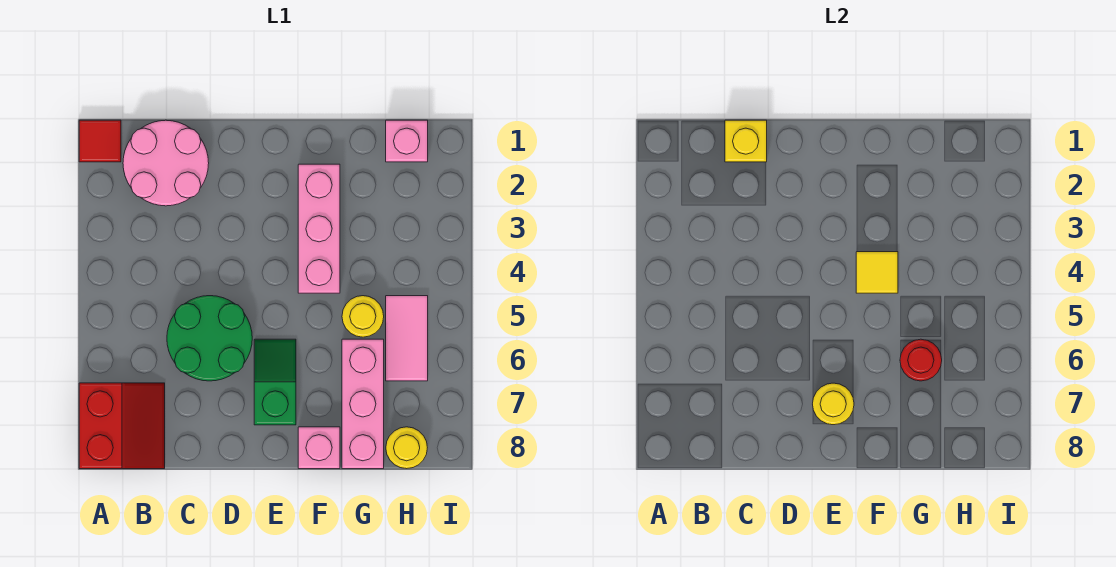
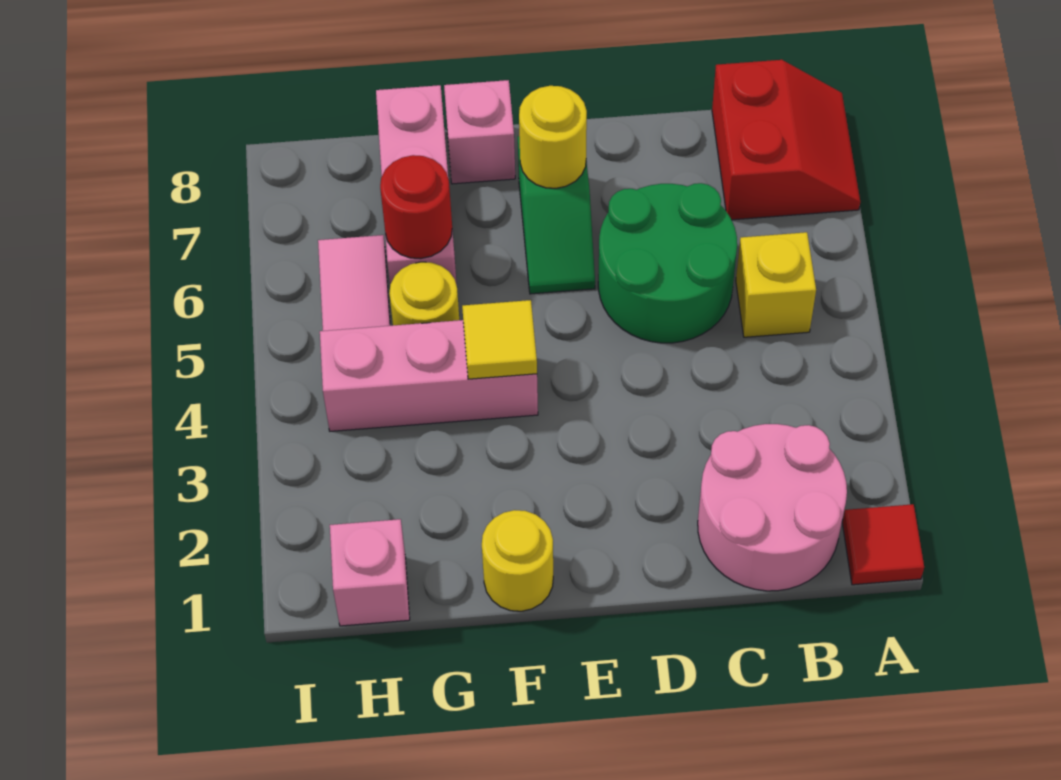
red 2x2 slope [79,383,165,469] -> red 2x2 slope turned to [712,60,860,220]
yellow 1x1 brick [725,120,767,162] -> yellow 1x1 brick moved to [736,232,816,337]
pink 1x3 brick [298,164,340,293] -> pink 1x3 brick turned to [320,320,538,431]
yellow 1x1 round brick [386,427,427,469] -> yellow 1x1 round brick moved to [482,510,553,611]

